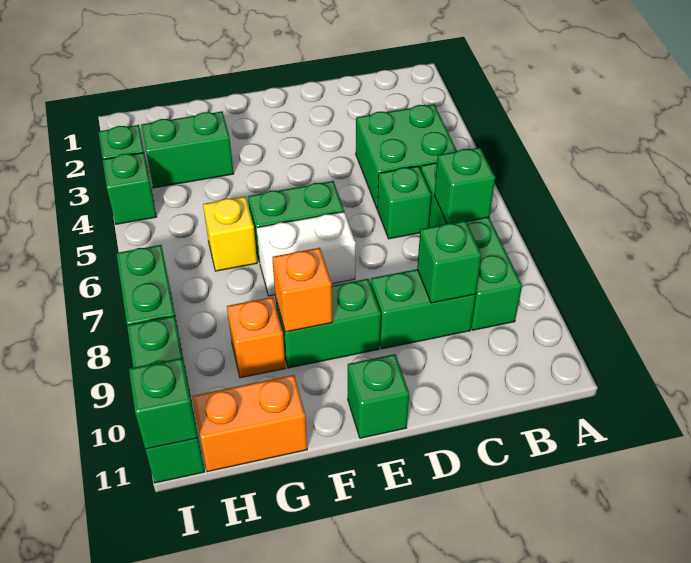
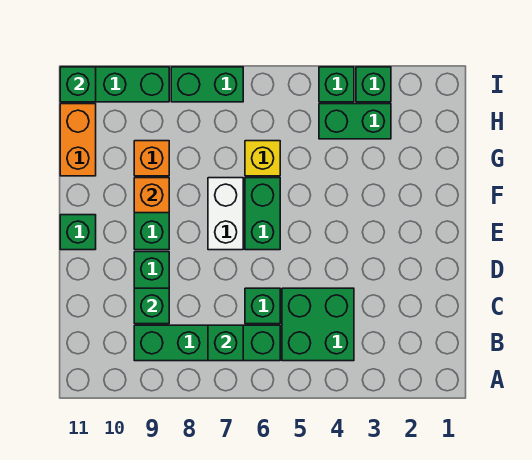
green 1x2 brick [141,111,234,188] -> green 1x2 brick turned to [319,104,391,139]

